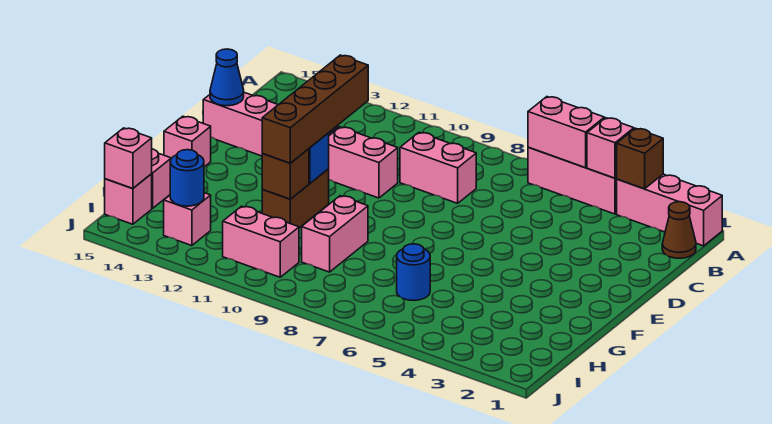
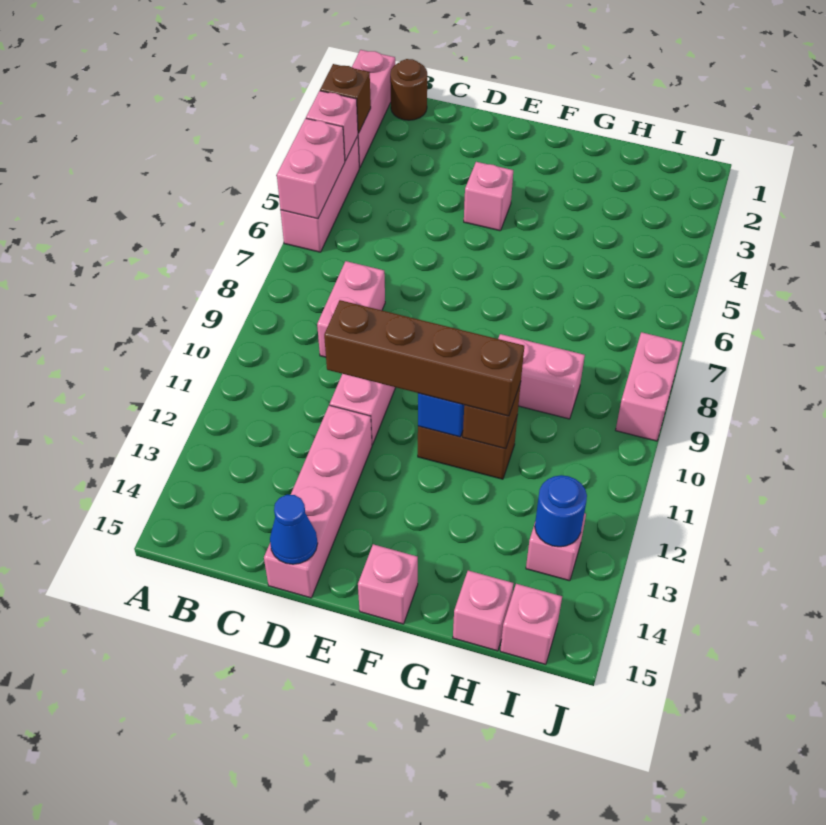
brown 1x1 cone [662,202,696,258] -> brown 1x1 round brick [390,59,427,120]
blue 1x1 round brick [397,244,430,300] -> none
pink 1x2 brick [223,206,299,277] -> pink 1x2 brick moved to [616,332,683,441]
pink 1x1 brick [105,128,152,189] -> pink 1x1 brick moved to [464,162,513,231]

